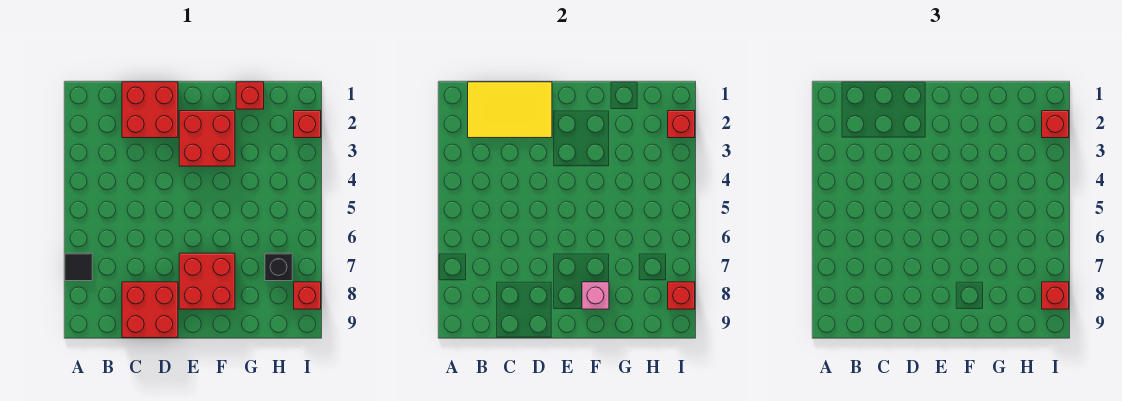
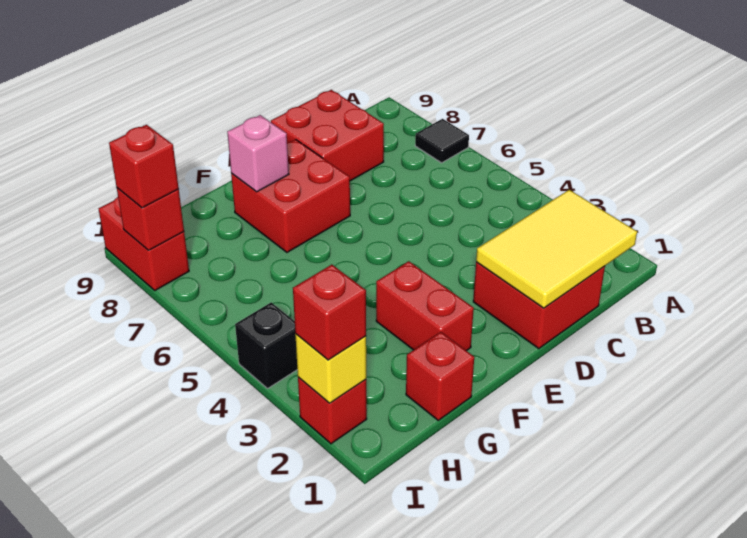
red 2x2 brick [179,111,235,166] -> red 1x2 brick [376,261,474,351]
black 1x1 brick [265,253,292,281] -> black 1x1 brick moved to [235,302,297,389]
red 1x1 brick [668,111,695,138] -> yellow 1x1 brick [295,334,366,403]
red 1x1 brick [294,282,321,309] -> red 1x2 brick [99,197,189,290]

